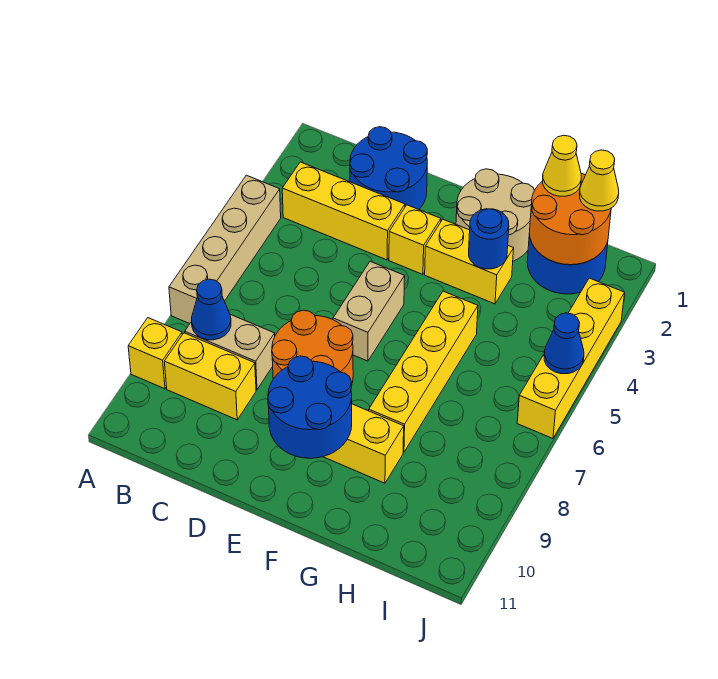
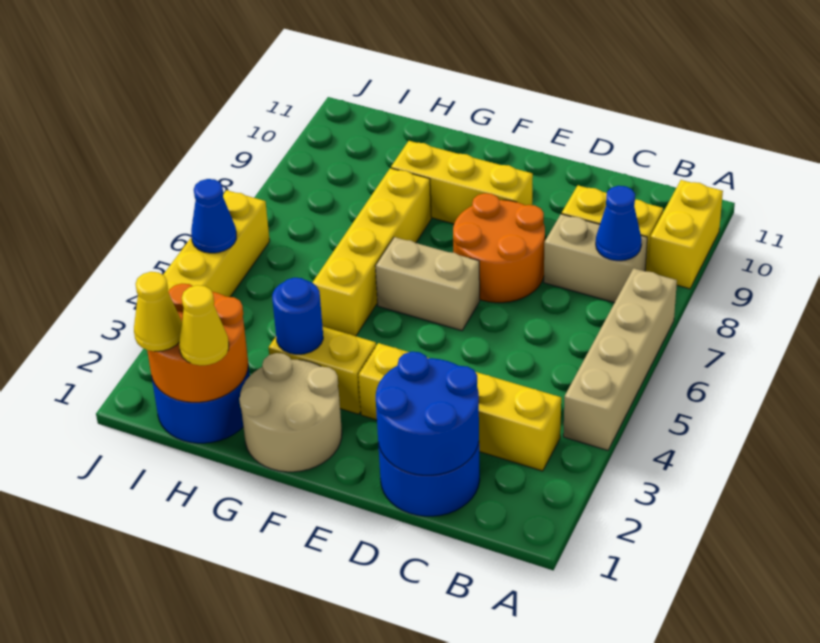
yellow 1x1 brick [128,318,182,389] -> yellow 1x2 brick [648,180,723,289]
tan 1x2 brick [333,261,405,361] -> tan 1x2 brick turned to [375,237,480,331]
blue 2x2 round brick [268,356,352,458] -> blue 2x2 round brick moved to [376,352,479,475]

